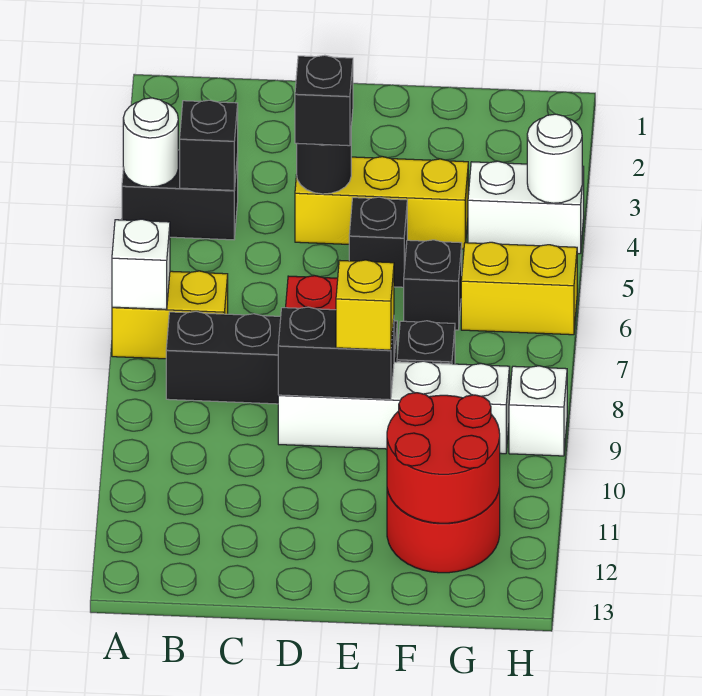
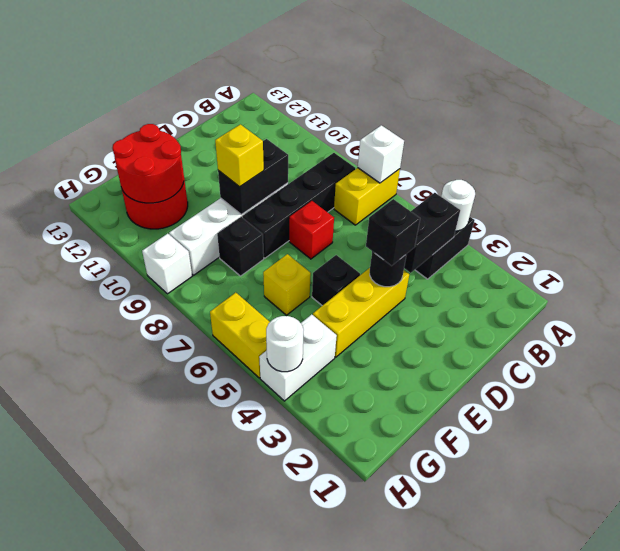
black 1x1 brick [180,100,238,190] -> black 1x2 brick [404,193,460,273]
black 1x1 brick [404,240,462,330] -> yellow 1x1 brick [263,254,311,315]
yellow 1x2 brick [461,242,577,335] -> yellow 1x2 brick turned to [210,293,270,378]

